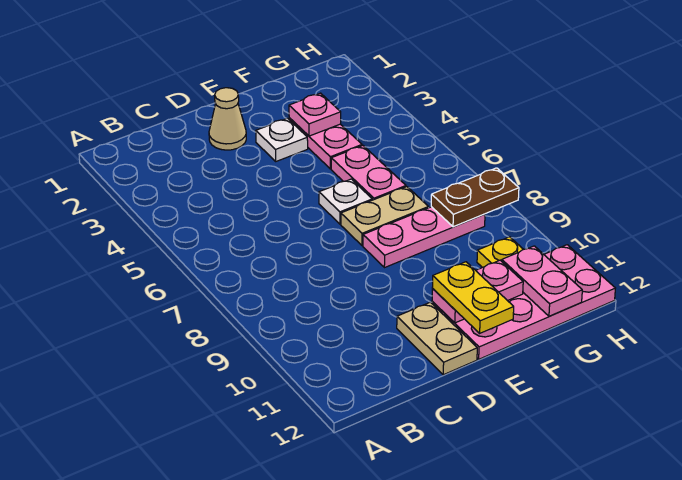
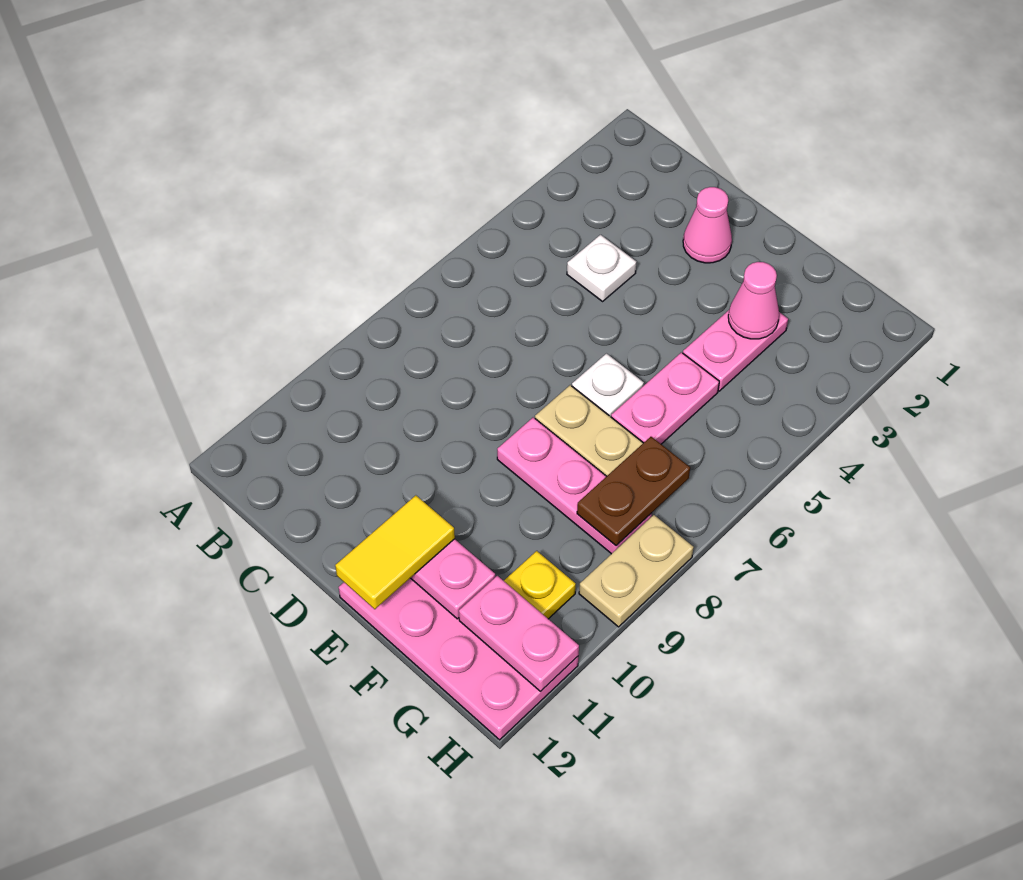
tan 1x1 cone [209,88,246,150] -> pink 1x1 cone [683,187,732,263]
tan 1x2 plate [397,302,477,375] -> tan 1x2 plate moved to [579,515,694,627]
white 1x1 plate [256,118,308,161] -> white 1x1 plate moved to [567,235,636,301]
yellow 1x2 plate [432,262,514,333] -> yellow 1x2 tile [335,495,455,609]
pink 1x1 plate [289,93,341,136] -> pink 1x1 cone [728,262,779,339]
brown 1x2 plate [431,168,519,227] -> brown 1x2 plate turned to [577,437,690,546]
pink 1x2 plate [502,246,582,316] -> pink 1x2 plate turned to [459,576,579,691]

